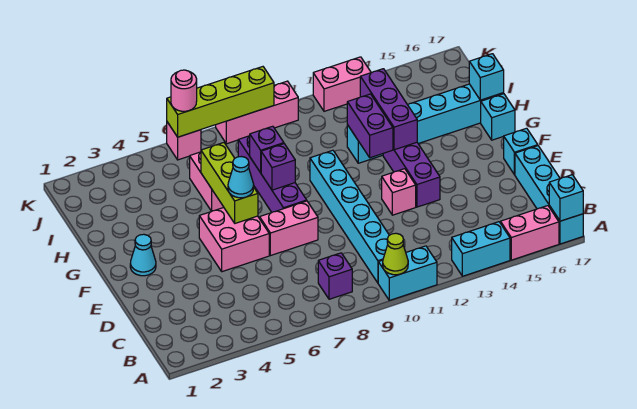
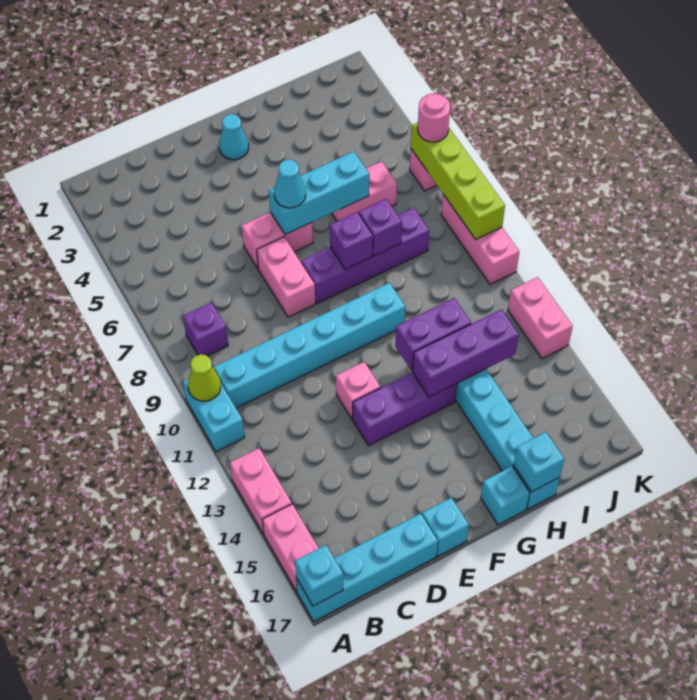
cyan 1x2 brick [452,222,510,276] -> pink 1x2 brick [230,448,292,534]
pink 2x2 brick [199,208,269,272] -> pink 1x2 brick [242,212,313,268]
lime 1x3 brick [201,143,258,223] -> cyan 1x3 brick [269,152,369,234]

